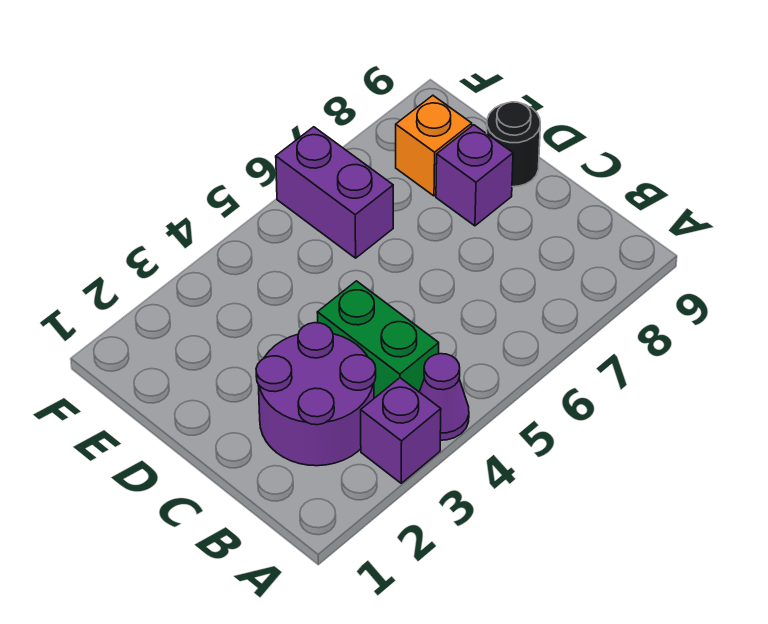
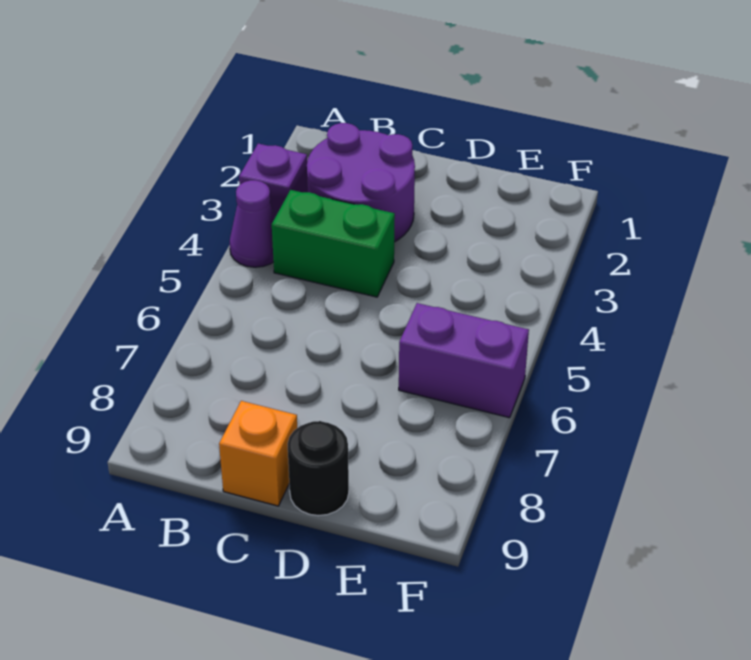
purple 1x1 brick [436,125,513,226] -> none
orange 1x1 brick [396,95,472,196] -> orange 1x1 brick moved to [219,401,297,506]

